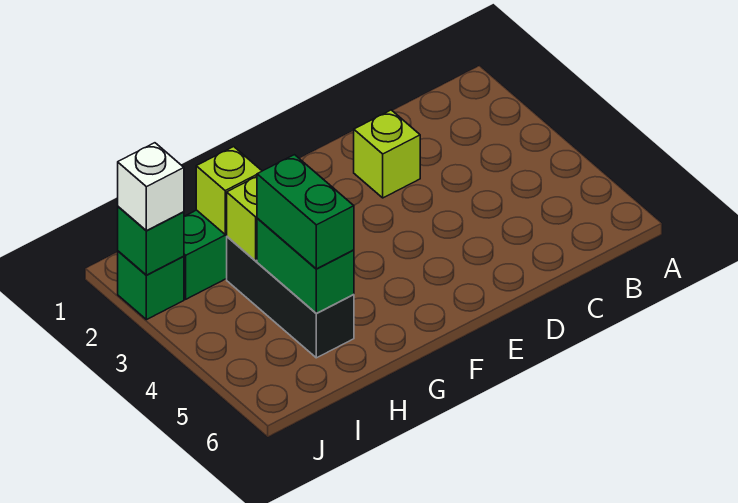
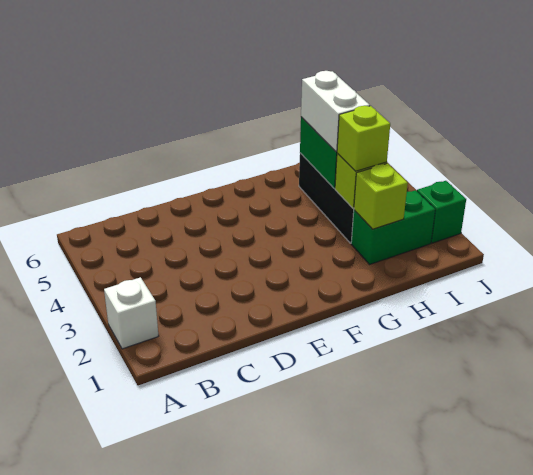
lime 1x1 brick [354,110,420,198] -> lime 1x1 brick moved to [337,106,390,171]
green 1x2 brick [257,155,354,269] -> white 1x2 brick [301,71,370,152]
green 1x1 brick [118,207,184,275] -> none
white 1x1 brick [118,143,184,231] -> white 1x1 brick moved to [104,277,159,349]

